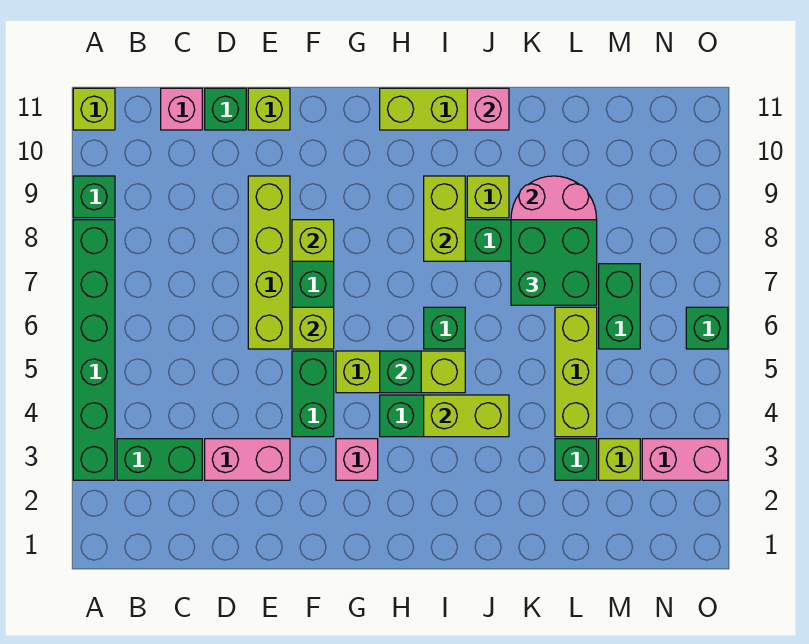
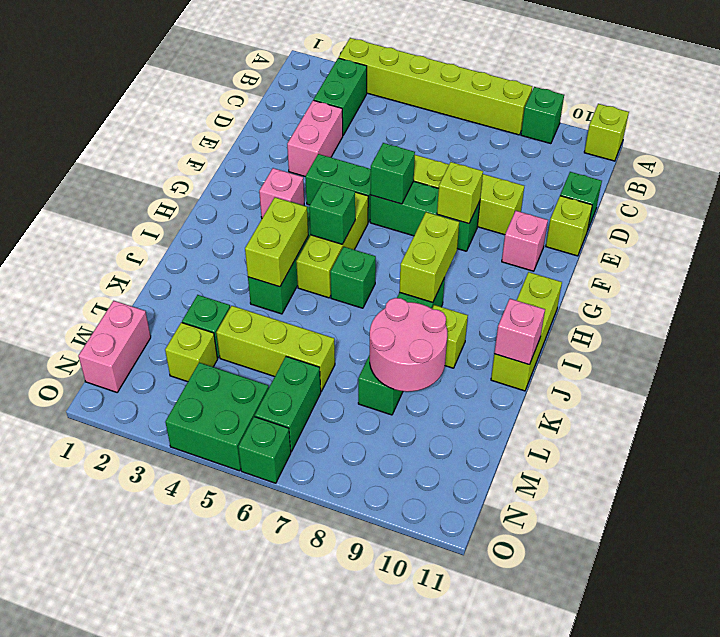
green 1x6 brick [73,220,115,480] -> lime 1x6 brick [339,38,532,135]
pink 1x1 brick [161,88,202,130] -> pink 1x1 brick moved to [502,211,548,271]
lime 1x1 brick [292,307,334,349] -> green 1x1 brick [370,143,415,204]
lime 1x2 brick [424,176,465,261] -> lime 1x2 brick turned to [399,212,459,302]
green 2x2 brick [511,220,597,305] -> green 2x2 brick moved to [165,363,269,471]
green 1x2 brick [599,264,640,349] -> green 1x2 brick turned to [255,357,321,452]
pink 1x2 brick [642,439,728,480] -> pink 1x2 brick moved to [78,301,151,392]

